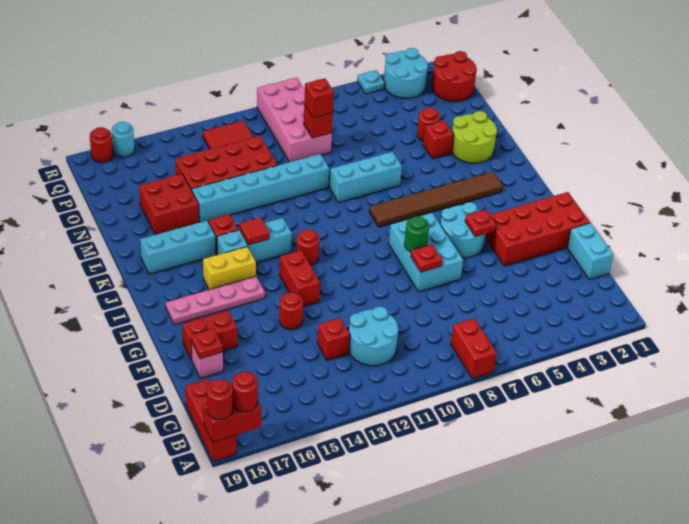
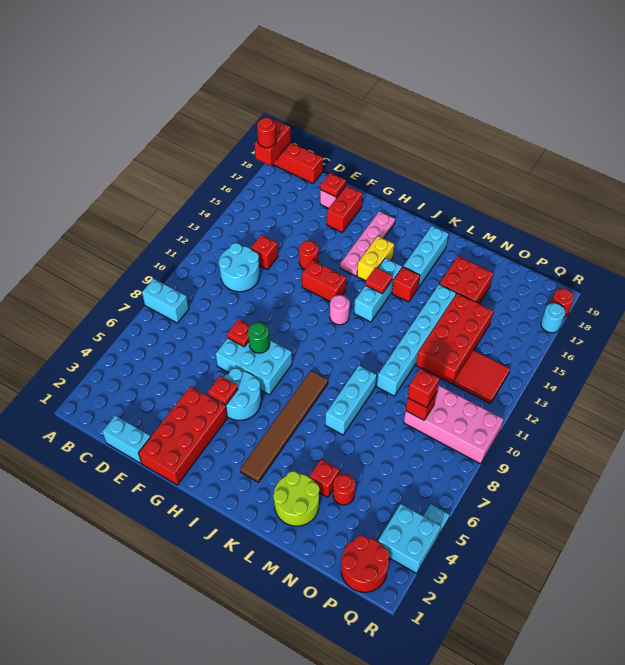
red 1x2 brick [451,318,497,379] -> cyan 1x2 brick [142,279,189,323]
red 1x1 round brick [207,379,233,420] -> none
red 1x1 round brick [296,229,320,266] -> pink 1x1 round brick [330,295,350,325]
cyan 2x2 round brick [384,48,428,98] -> cyan 2x2 brick [378,504,441,573]

